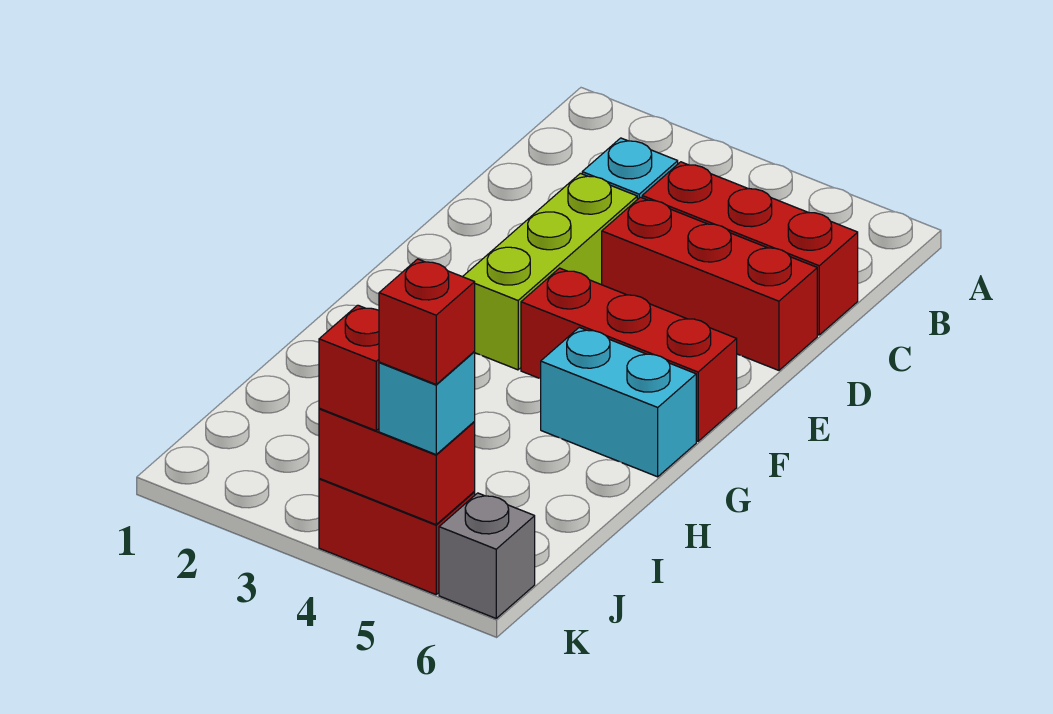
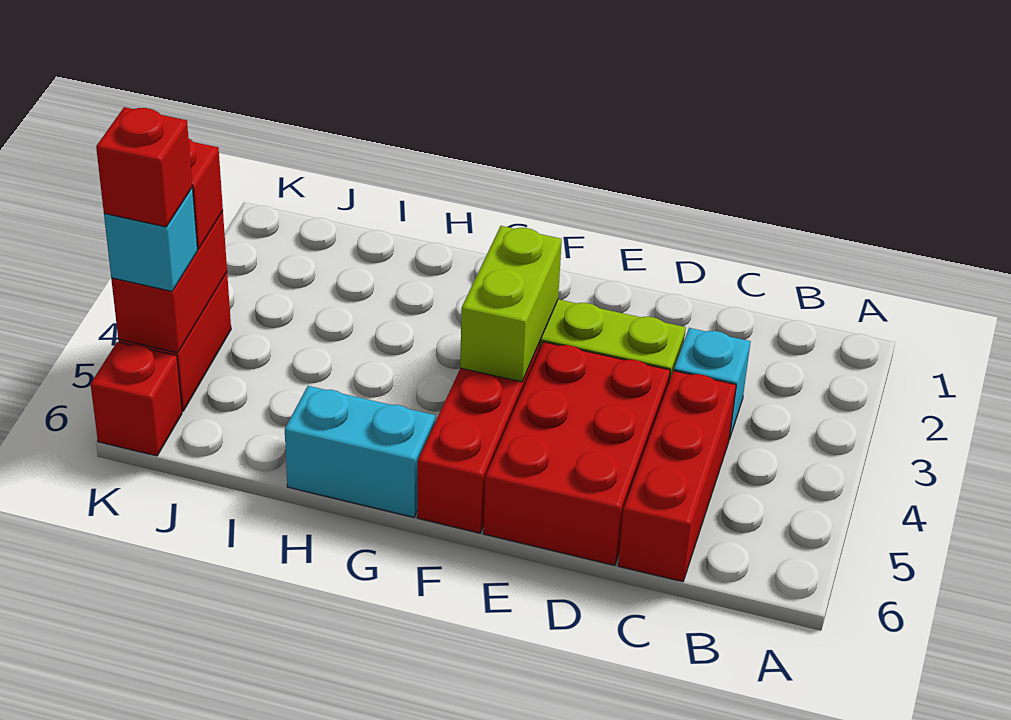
red 1x3 brick [602,197,817,370] -> red 2x3 brick [484,342,670,565]
none -> lime 1x2 brick [460,226,562,382]
cyan 1x2 brick [541,327,696,477] -> cyan 1x2 brick turned to [285,386,435,517]
grey 1x1 brick [439,493,535,618] -> red 1x1 brick [91,342,182,456]

